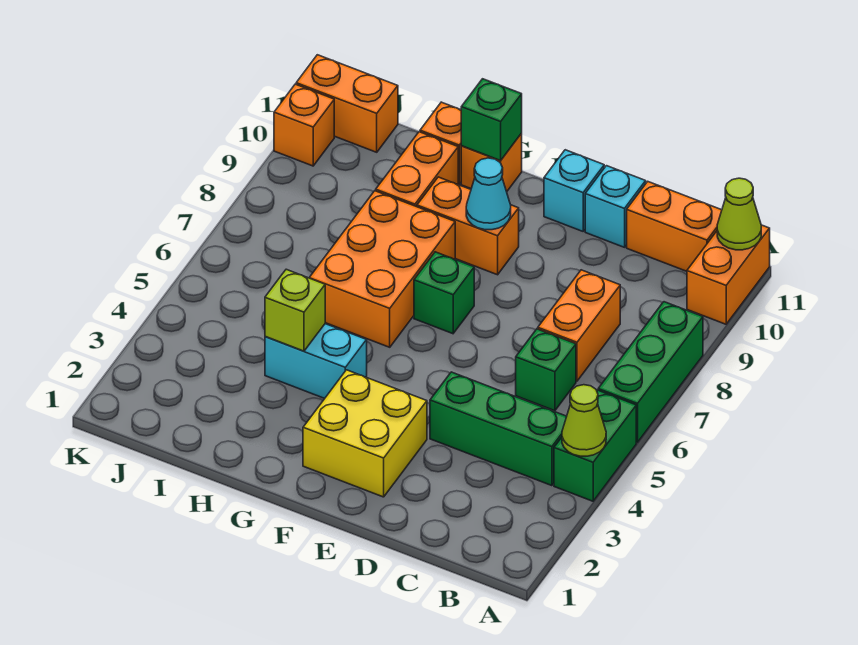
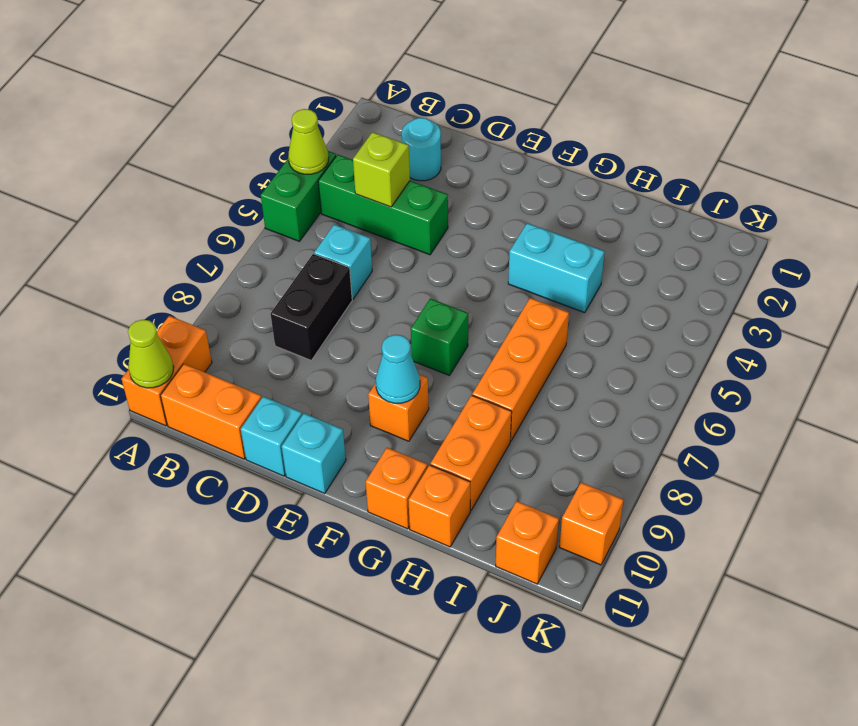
green 1x3 brick [598,302,703,442] -> none
none -> cyan 1x1 round brick [402,118,441,181]
green 1x1 brick [516,329,576,411] -> cyan 1x1 brick [314,224,372,299]
orange 1x2 brick [538,270,620,381] -> black 1x2 brick [271,254,352,360]
yellow 2x2 brick [303,370,427,497] -> none
orange 1x2 brick [417,177,519,275] -> orange 1x1 brick [368,375,429,441]
orange 2x3 brick [309,191,455,347] -> orange 1x3 brick [472,298,569,441]
green 1x1 brick [461,79,522,161] -> none
lime 1x1 brick [265,269,325,351] -> lime 1x1 brick moved to [353,132,410,207]
orange 1x2 brick [296,55,398,152] -> orange 1x1 brick [496,501,559,584]

